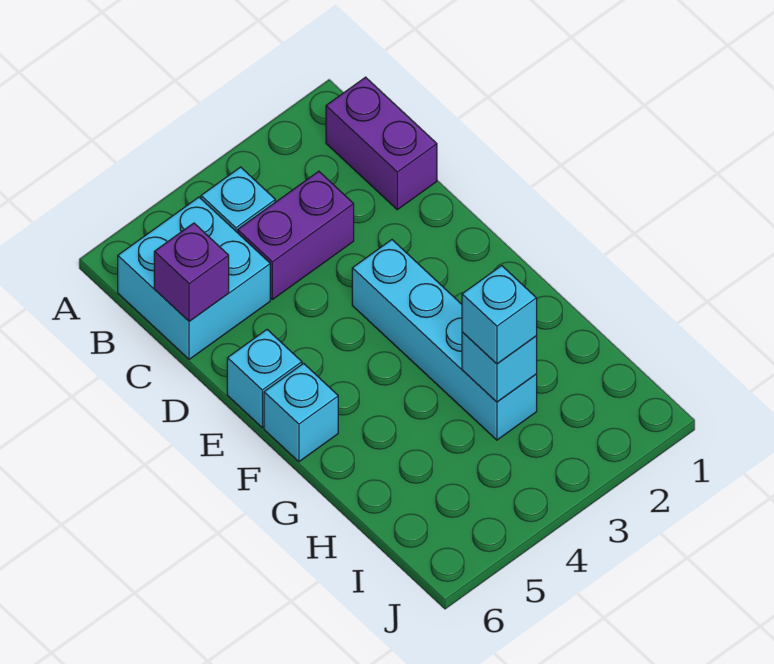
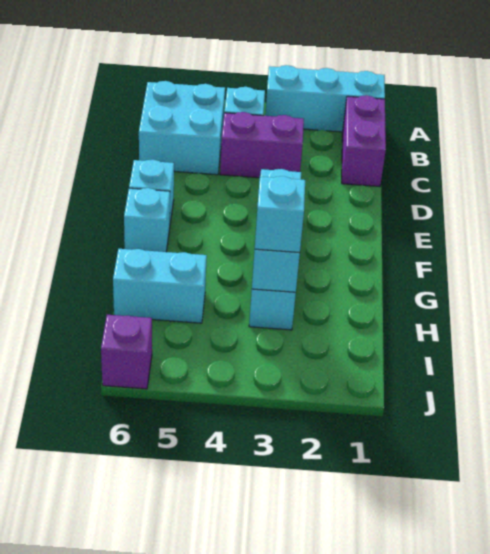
none -> cyan 1x3 brick [265,65,385,132]
purple 1x1 brick [154,223,229,321] -> purple 1x1 brick moved to [101,315,152,389]
none -> cyan 1x2 brick [113,249,207,323]

